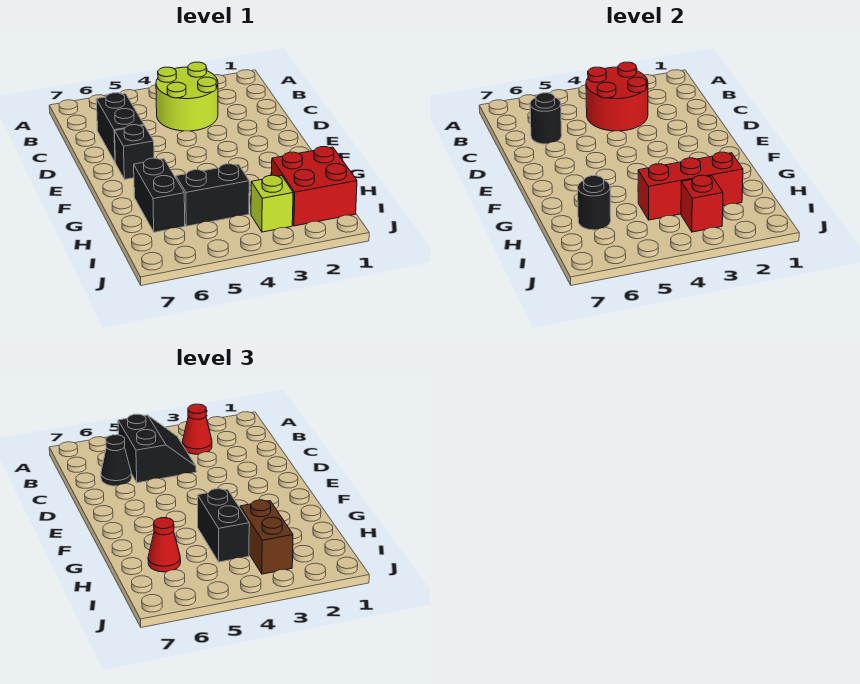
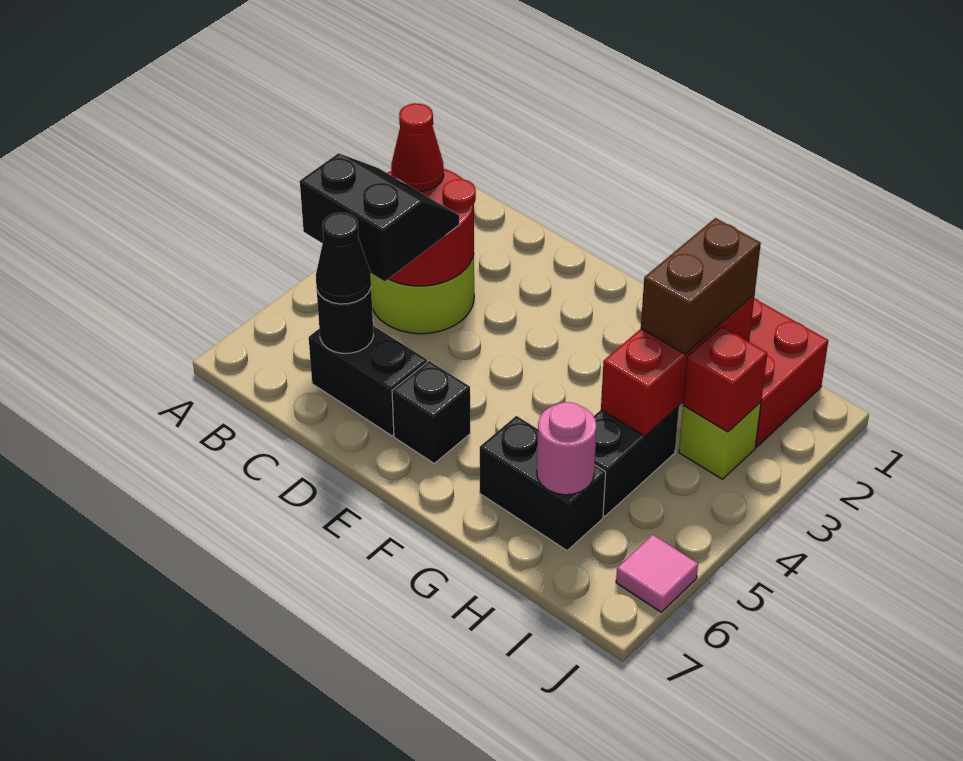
black 1x2 brick [198,489,249,562] -> none
brown 1x2 brick [240,500,293,574] -> brown 1x2 brick turned to [641,218,761,354]
black 1x1 round brick [578,176,611,230] -> pink 1x1 round brick [537,402,597,495]
red 1x1 cone [148,518,181,572] -> none
none -> pink 1x1 tile [616,535,698,612]

